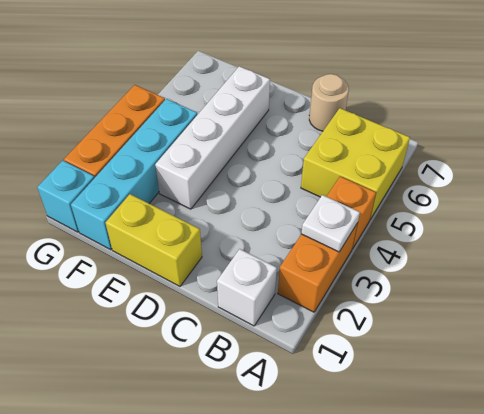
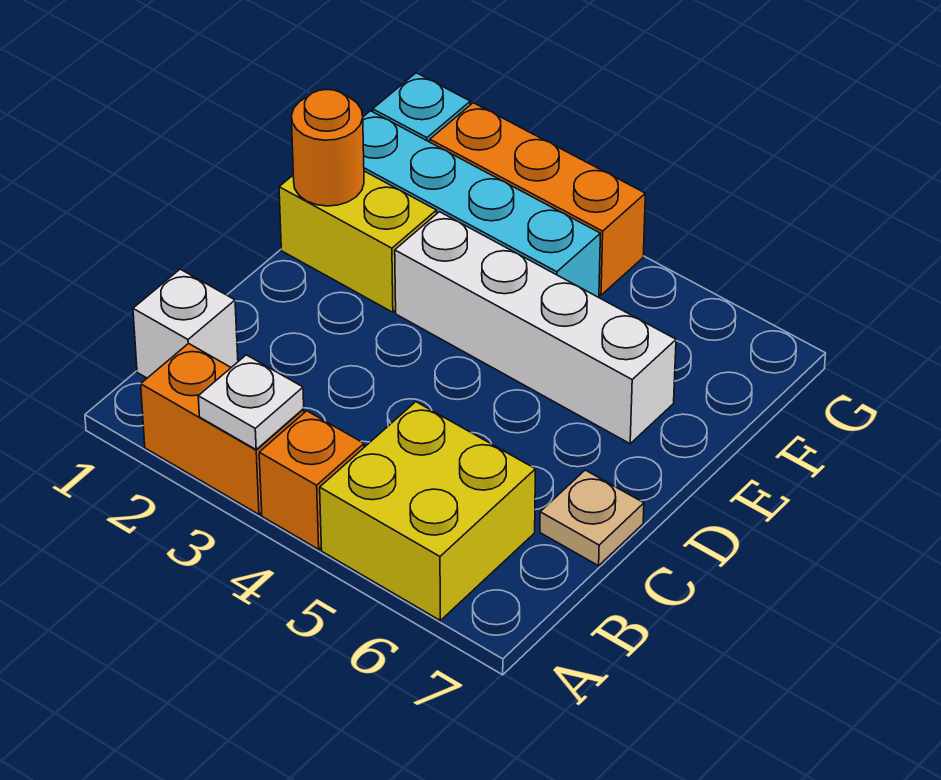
tan 1x1 round brick [309,74,349,131] -> tan 1x1 plate [540,470,644,566]
yellow 1x2 brick [106,194,202,286] -> yellow 1x2 brick turned to [279,171,437,312]
none -> orange 1x1 round brick [291,89,364,206]

